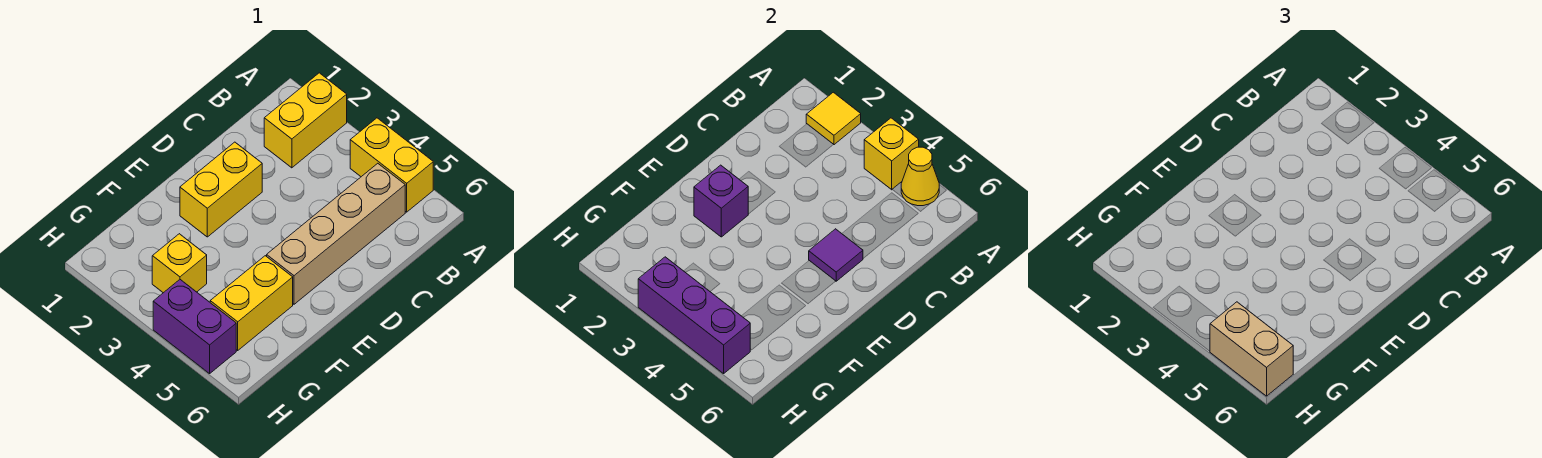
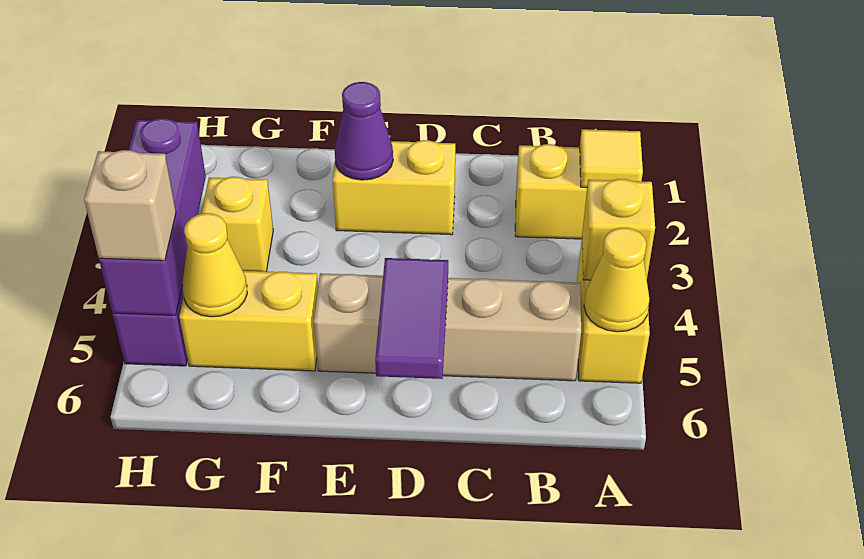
purple 1x1 tile [809,229,863,281] -> purple 1x2 tile [375,258,448,379]
purple 1x1 brick [694,165,748,237] -> purple 1x1 cone [335,82,393,180]
none -> yellow 1x1 cone [183,213,247,317]
tan 1x2 brick [1210,302,1293,396] -> tan 1x1 brick [84,150,176,261]

